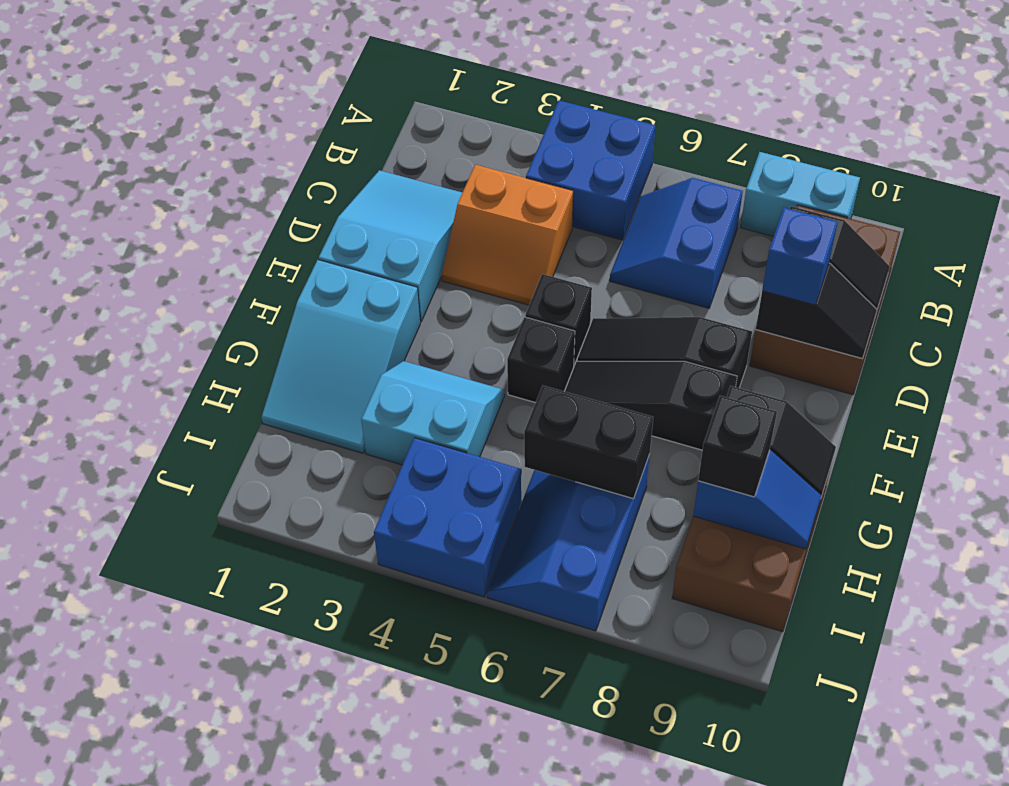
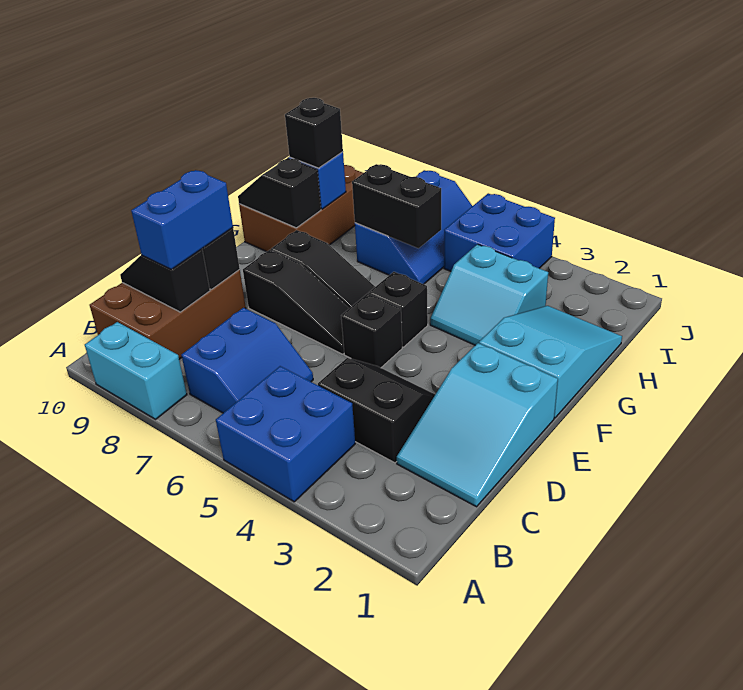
orange 2x2 slope [442,165,573,305] -> black 2x2 slope [318,358,435,463]
blue 1x1 brick [762,208,838,305] -> blue 1x2 brick [131,170,233,269]

